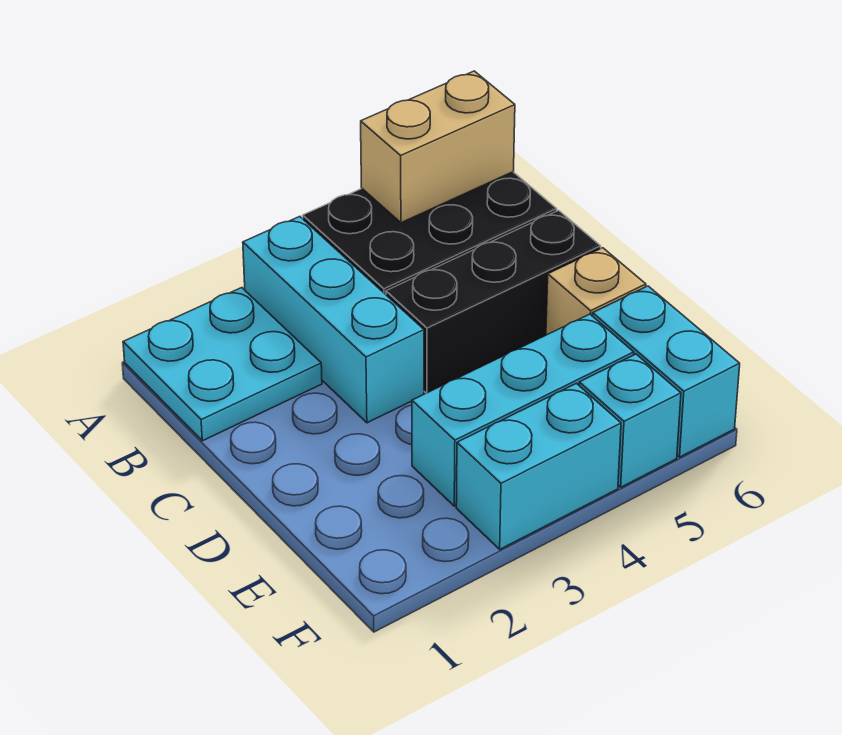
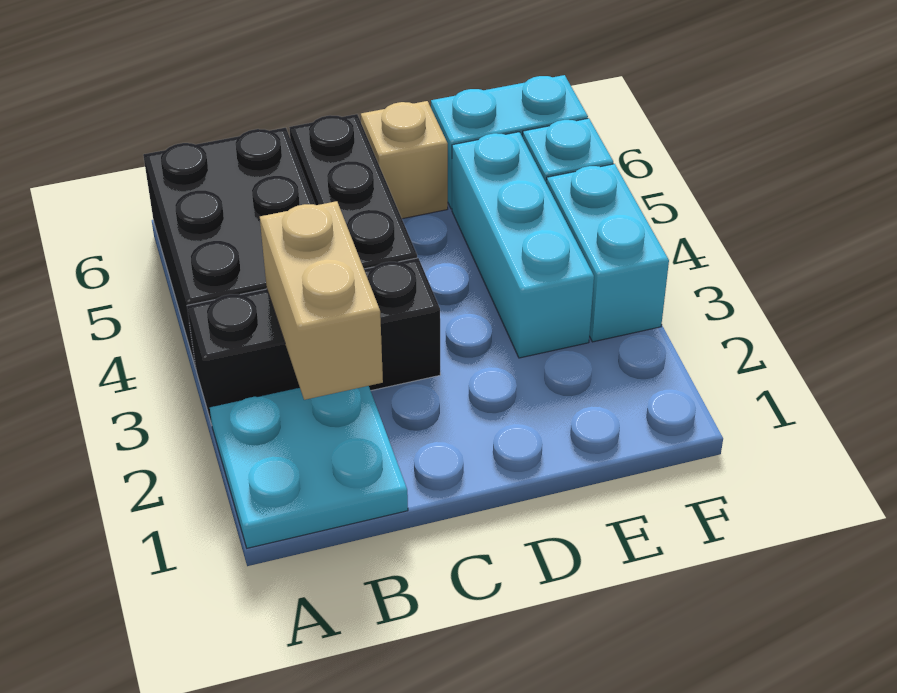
cyan 1x3 brick [243,216,424,423] -> black 1x3 brick [187,258,440,425]
tan 1x2 brick [361,71,515,223] -> tan 1x2 brick moved to [260,201,383,400]

